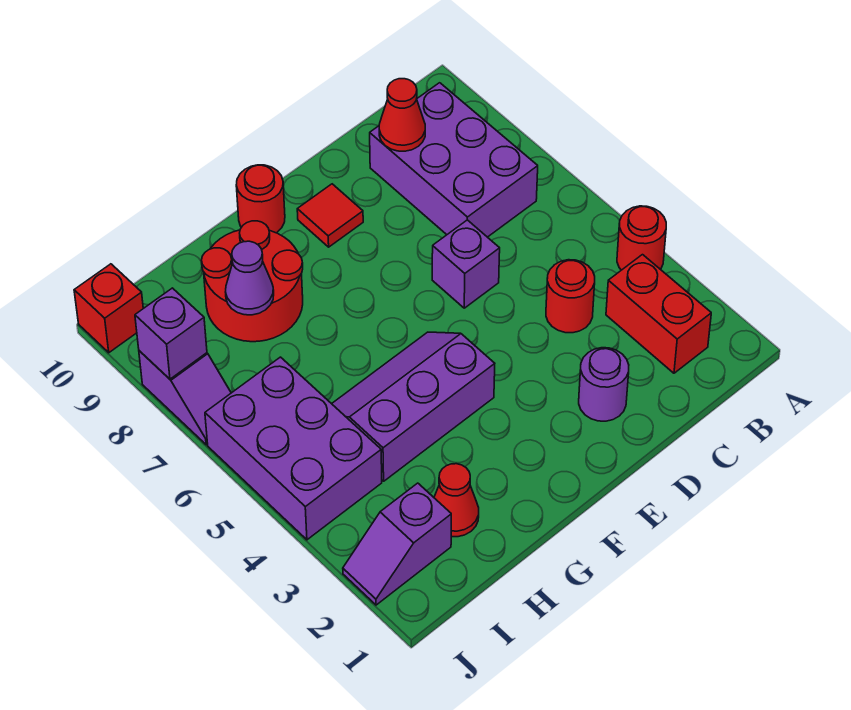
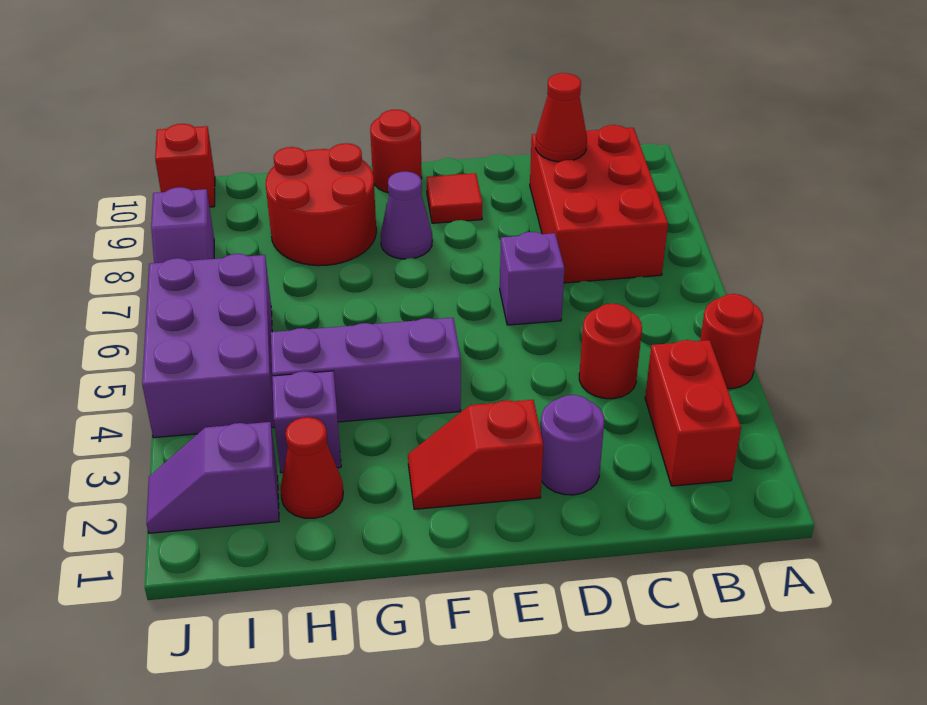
purple 2x3 brick [370,83,538,237] -> red 2x3 brick [530,125,668,283]
none -> red 1x2 slope [408,400,543,509]
purple 1x1 cone [226,241,274,315] -> purple 1x1 cone moved to [381,171,432,259]
purple 1x1 brick [135,288,207,379] -> purple 1x1 brick moved to [272,371,341,473]

